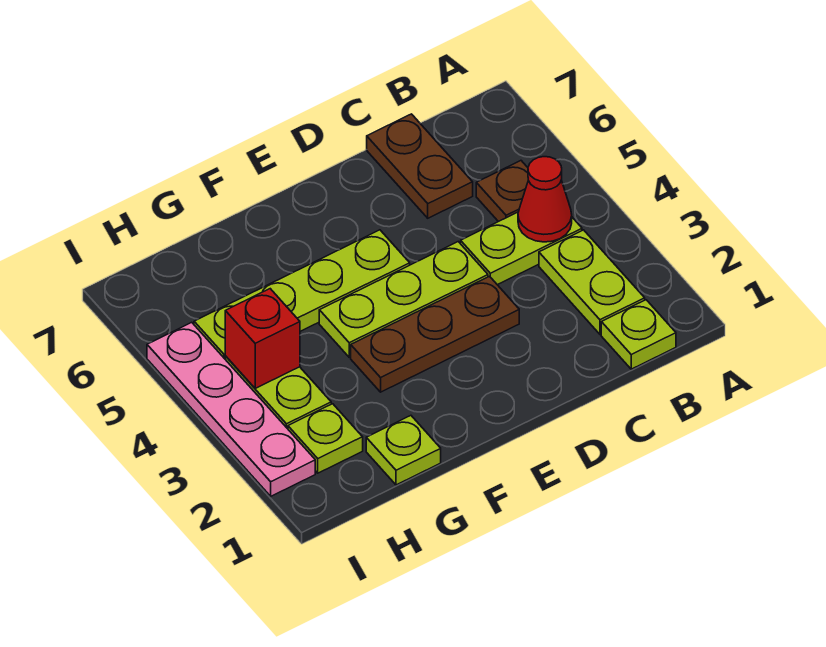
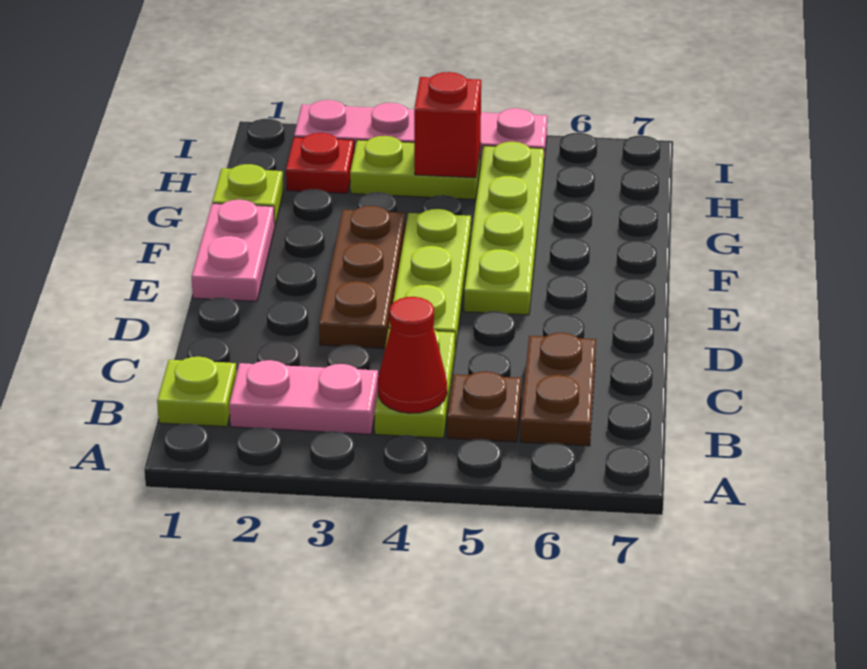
lime 1x2 plate [539,230,645,334] -> pink 1x2 plate [229,360,378,434]
brown 1x2 plate [367,114,473,218] -> brown 1x2 plate turned to [520,333,596,446]
none -> pink 1x2 plate [192,200,275,301]
lime 1x1 plate [288,404,363,473] -> red 1x1 plate [286,133,354,193]

